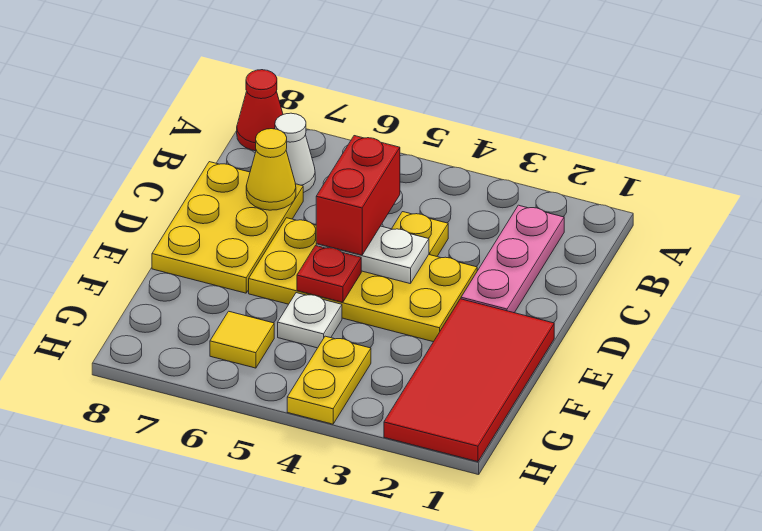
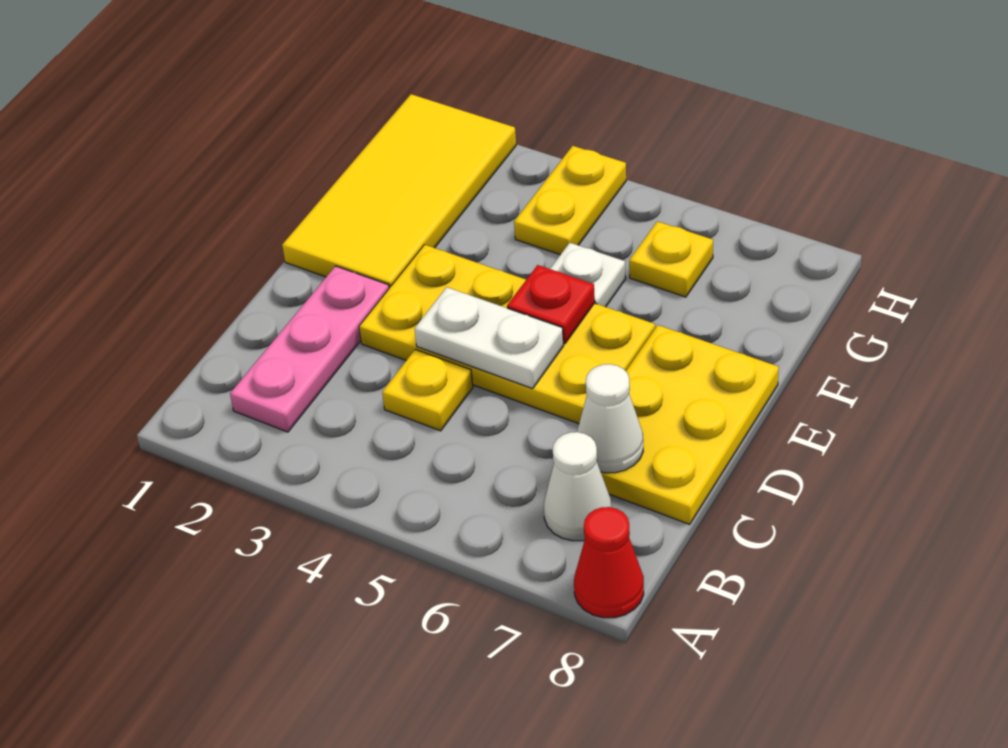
red 1x2 brick [316,136,400,255] -> none
yellow 1x1 cone [246,129,296,210] -> white 1x1 cone [577,364,643,473]
red 2x4 tile [384,299,554,462] -> yellow 2x4 tile [282,94,516,288]
yellow 1x1 tile [210,311,274,368] -> yellow 1x1 plate [629,221,713,297]

